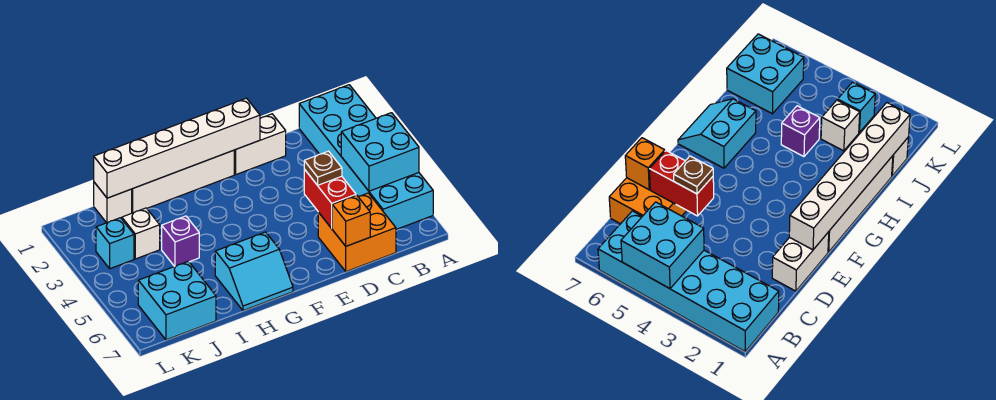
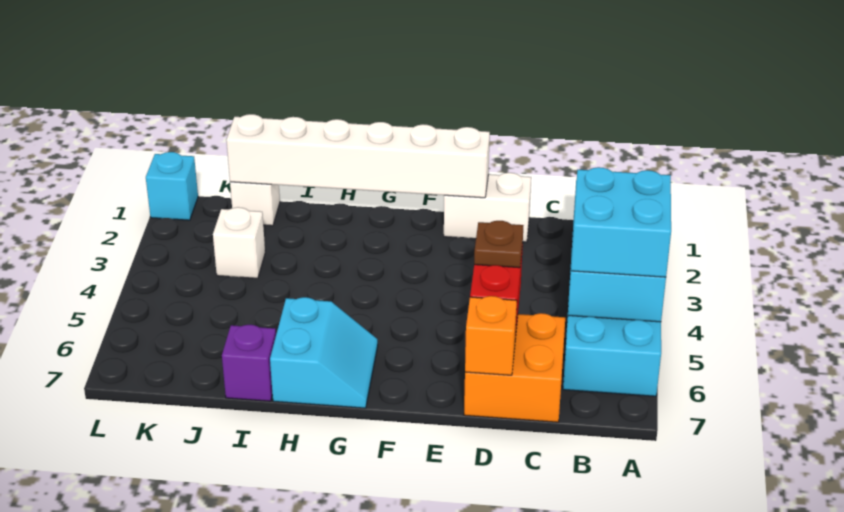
white 1x4 brick [132,150,234,213] -> none
cyan 2x2 slope [215,232,293,311] -> cyan 2x2 slope turned to [270,297,378,408]
purple 1x1 brick [162,216,199,266] -> purple 1x1 brick moved to [222,325,276,401]
cyan 2x2 brick [138,261,216,340] -> cyan 2x2 brick moved to [571,167,671,277]
cyan 1x1 brick [96,218,134,269] -> cyan 1x1 brick moved to [146,152,198,220]

